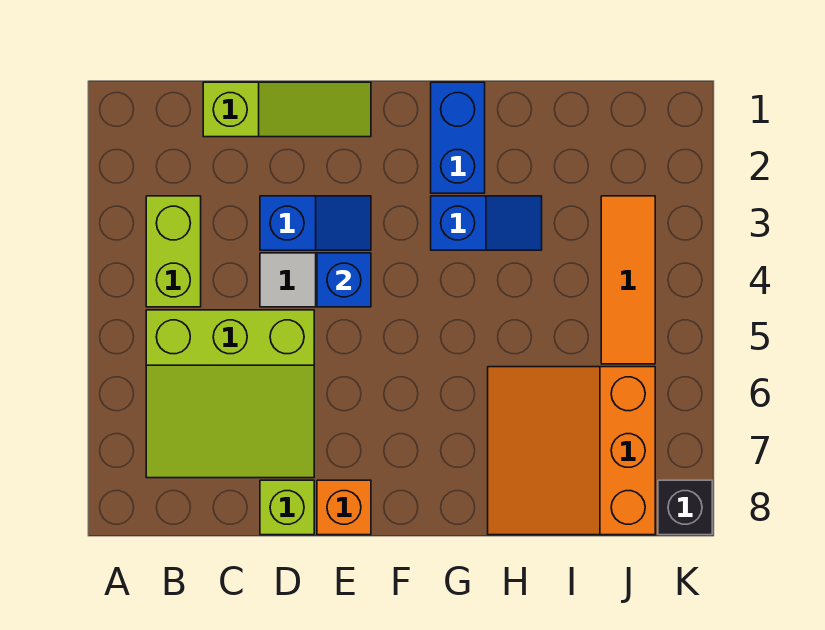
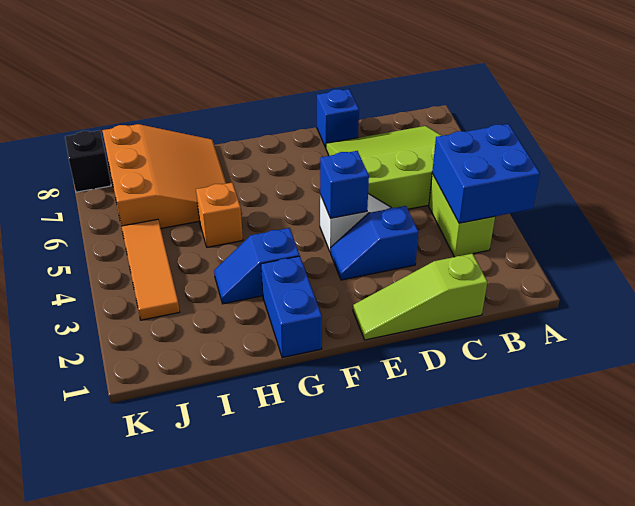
none -> blue 2x2 brick [432,124,540,223]
lime 1x1 brick [260,480,314,535] -> blue 1x1 brick [317,89,359,148]
orange 1x1 brick [317,480,371,535] -> orange 1x1 brick moved to [196,183,243,247]

